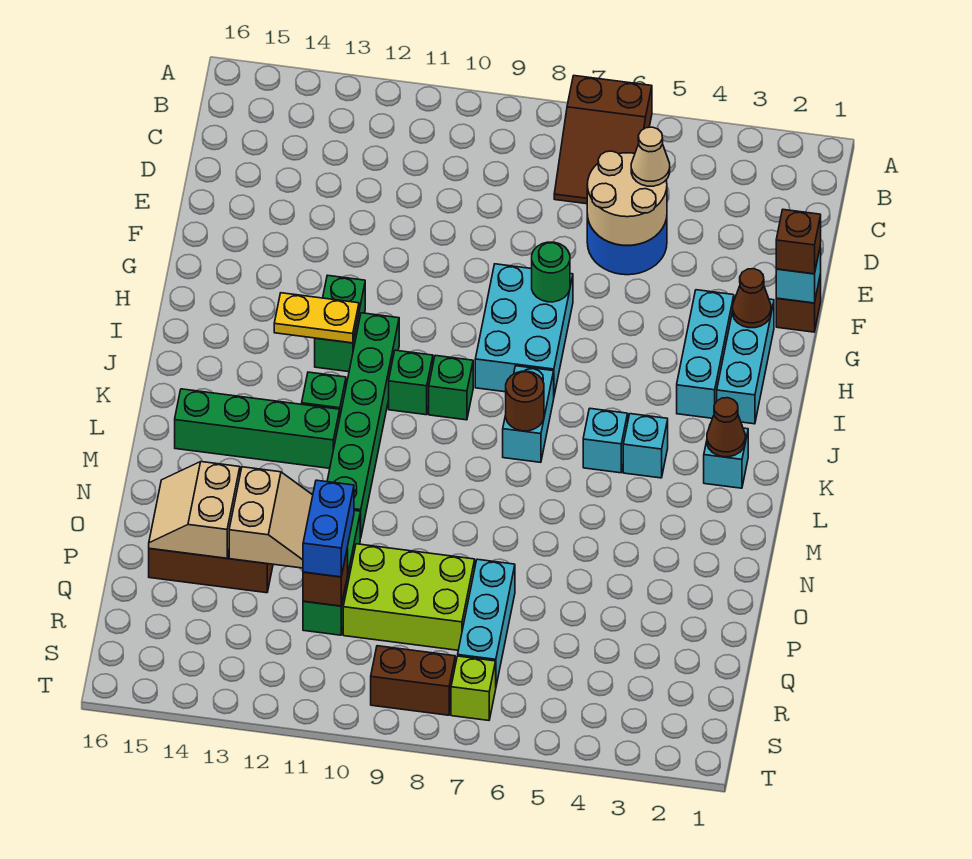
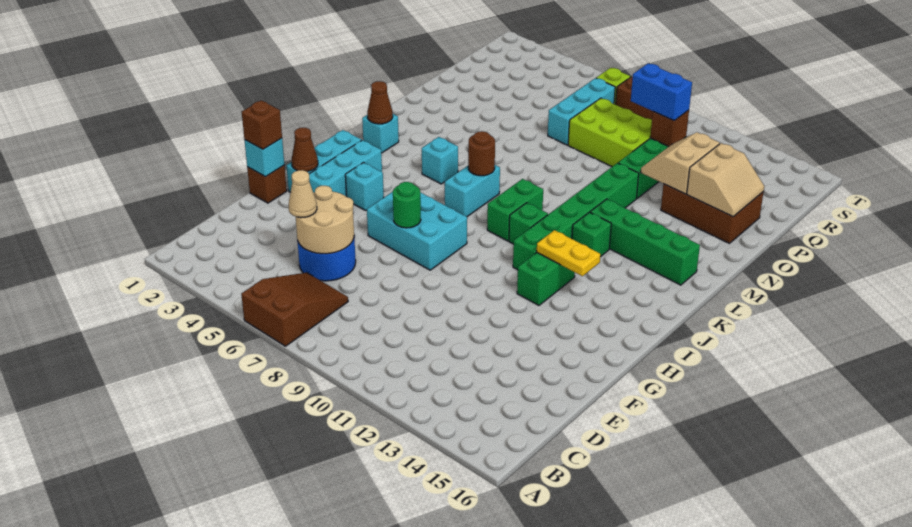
cyan 2x3 brick [475,264,573,395] -> cyan 2x3 brick turned to [367,192,467,270]
green 1x1 brick [429,355,473,420] -> green 1x2 brick [487,179,543,241]
cyan 1x1 brick [623,414,668,478] -> cyan 1x1 brick moved to [345,163,384,210]
blue 1x2 brick [303,480,354,577] -> blue 1x2 brick turned to [631,63,692,121]

